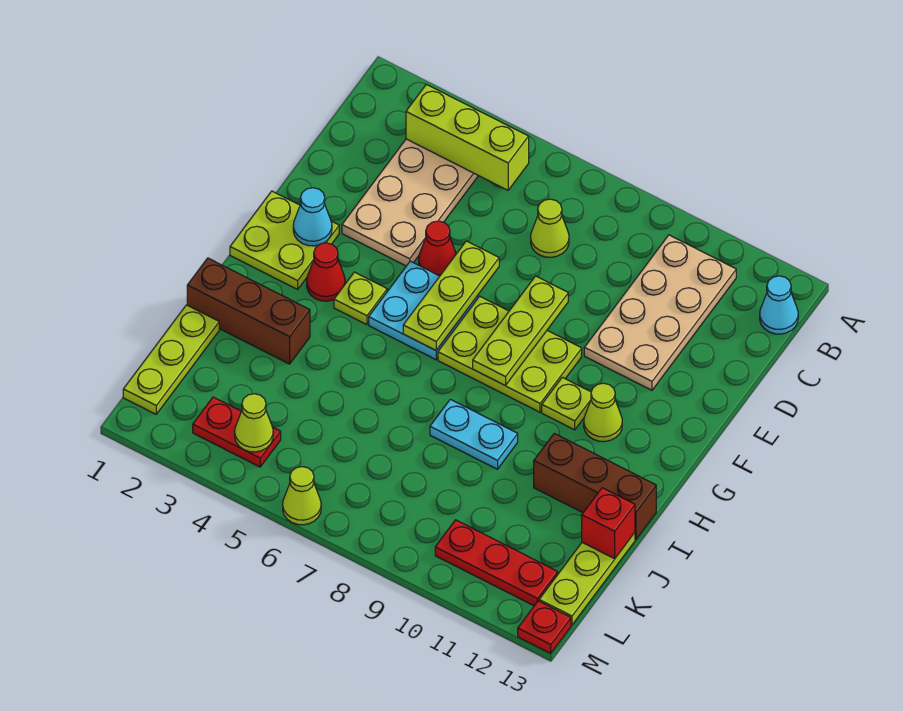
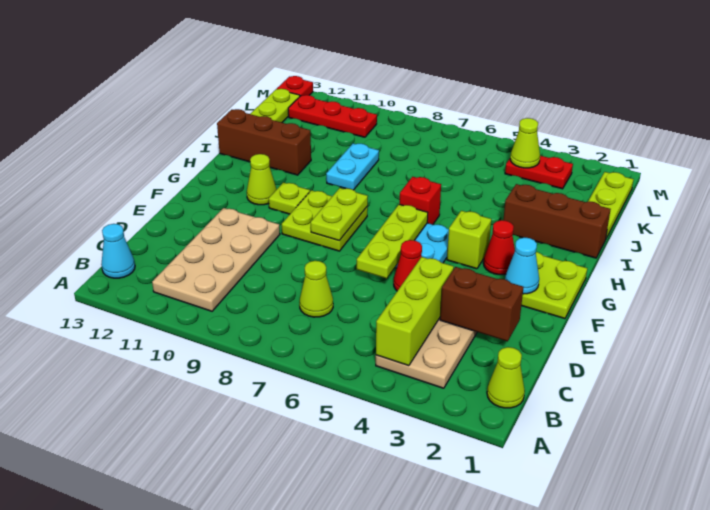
lime 1x3 brick [406,84,529,190] -> lime 1x3 brick turned to [376,257,454,366]
none -> brown 1x2 brick [440,267,523,341]
lime 1x3 plate [473,276,568,386] -> lime 1x2 plate [311,188,368,241]
lime 2x3 plate [438,296,582,412] -> lime 2x2 plate [282,190,368,251]
lime 1x1 plate [334,272,387,325] -> lime 1x1 brick [447,211,491,269]
cyan 1x2 plate [430,399,518,469] -> cyan 1x2 plate turned to [326,144,379,190]
red 1x1 brick [582,488,635,559] -> red 1x1 brick moved to [400,177,441,224]
lime 1x1 cone [283,467,321,525] -> lime 1x1 cone moved to [487,347,525,408]

